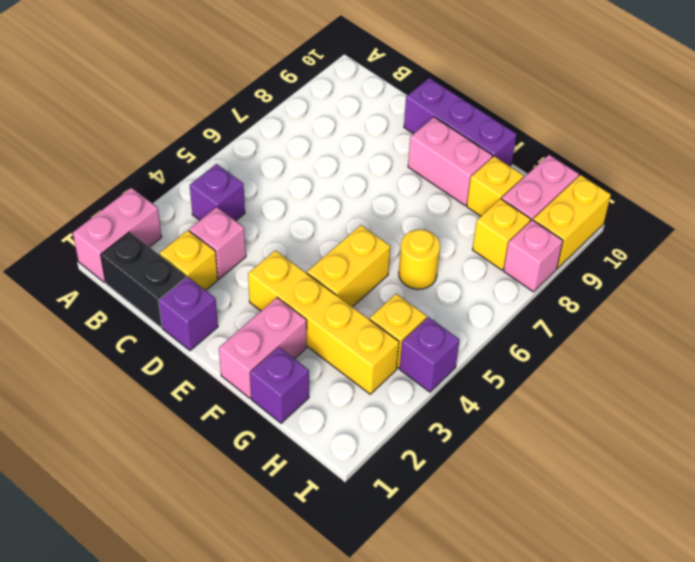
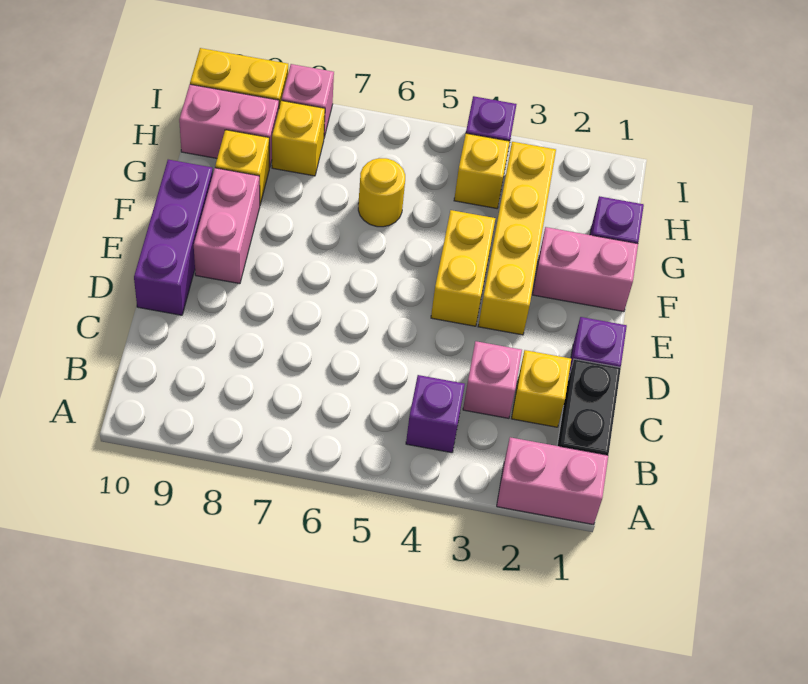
yellow 1x2 brick [307,225,390,307] -> yellow 1x2 brick turned to [431,210,495,326]

